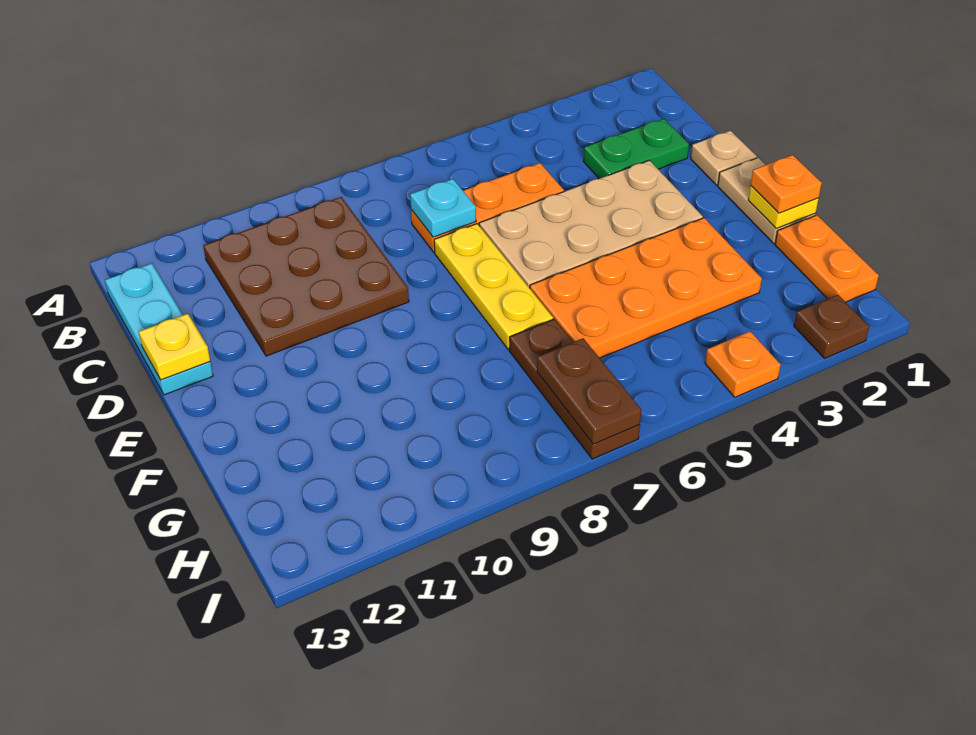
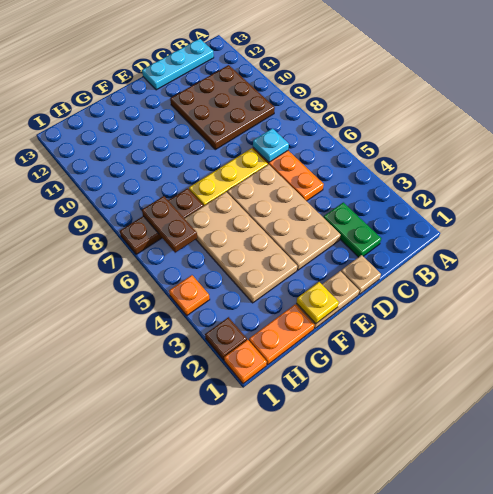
yellow 1x1 plate [139,314,210,380] -> none
orange 1x1 plate [751,155,822,213] -> orange 1x1 plate moved to [224,340,267,384]
orange 2x4 plate [530,218,762,358] -> tan 2x4 plate [184,192,297,303]
brown 1x2 plate [537,338,641,444] -> brown 1x2 plate turned to [142,196,197,253]

